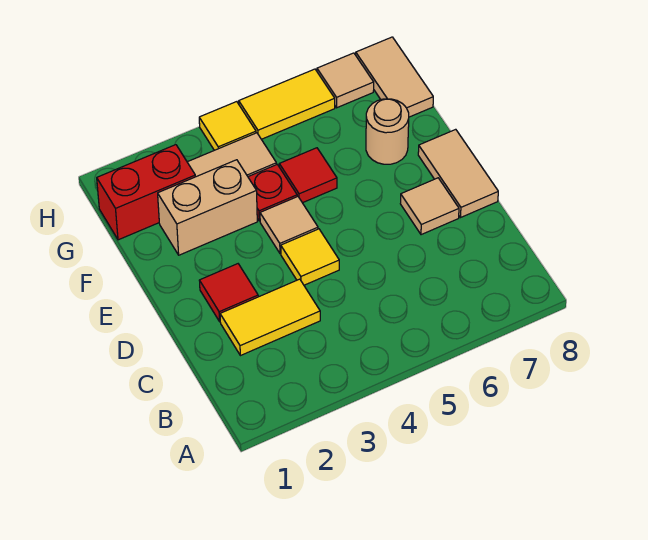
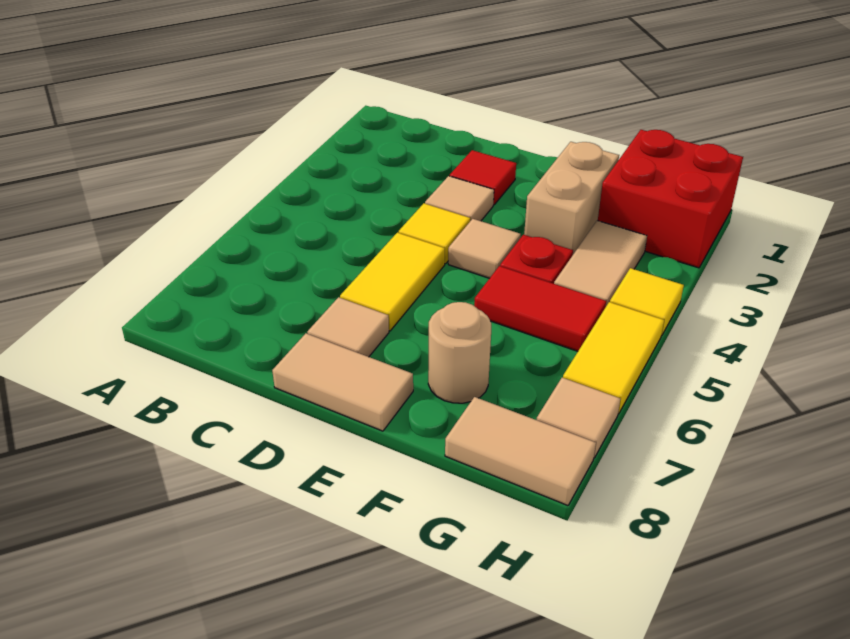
yellow 1x2 tile [220,279,320,356] -> yellow 1x2 tile moved to [340,233,445,331]
none -> tan 1x1 tile [425,176,494,221]
red 1x1 tile [279,148,337,203] -> red 1x2 tile [474,266,606,351]
red 1x2 brick [97,145,195,240] -> red 2x2 brick [598,130,743,268]

